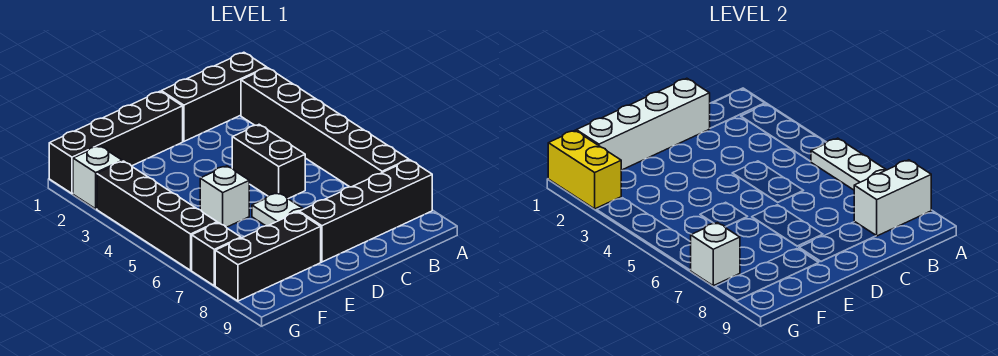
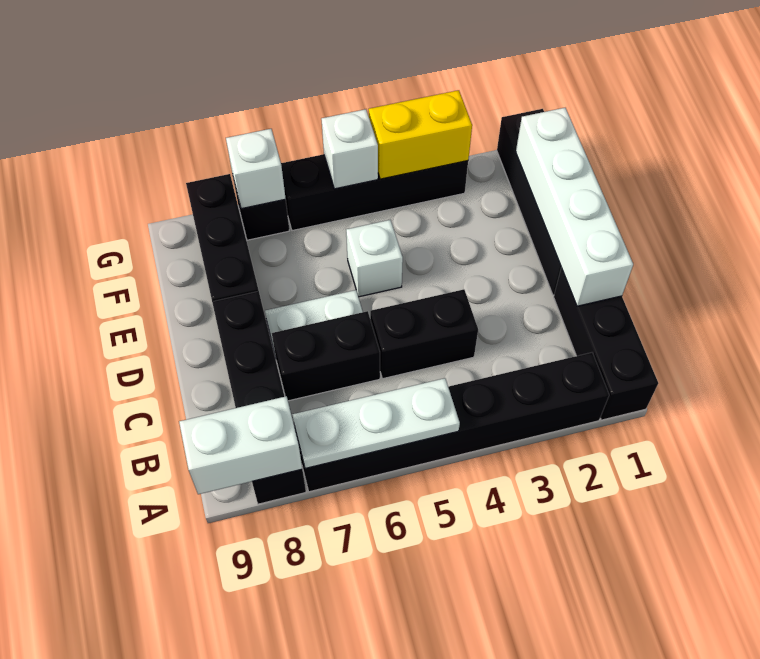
white 1x2 brick [854,160,931,236] -> white 1x2 brick turned to [179,396,302,494]
none -> black 1x2 brick [272,311,380,401]
yellow 1x2 brick [548,131,621,209] -> yellow 1x2 brick moved to [369,90,472,179]
white 1x1 brick [73,146,122,209] -> white 1x1 brick moved to [321,109,378,189]

